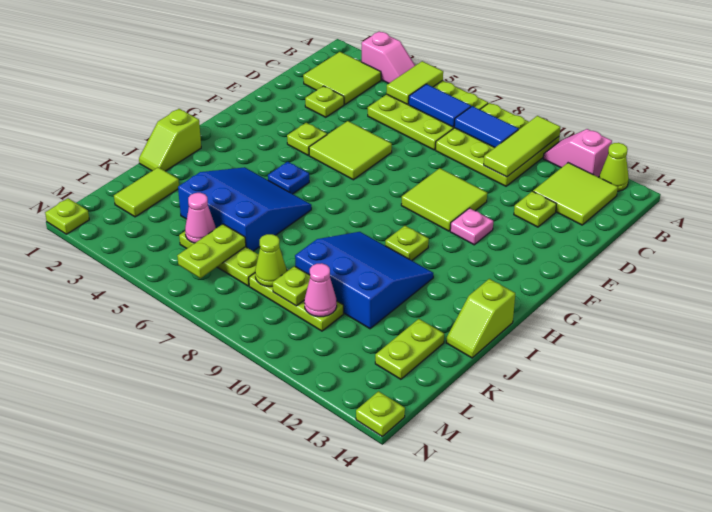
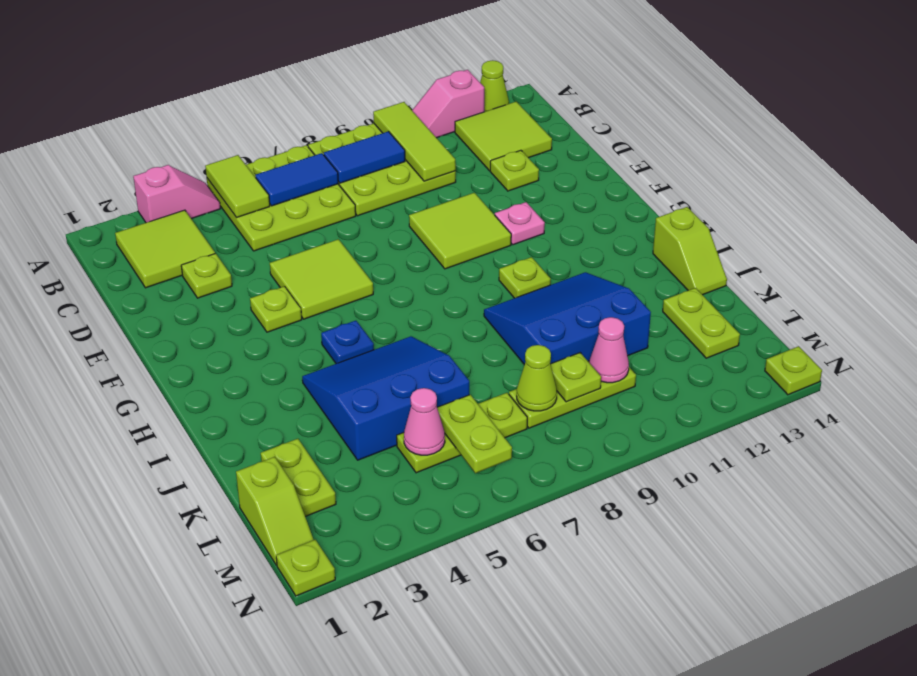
lime 1x2 slope [139,109,201,171] -> lime 1x2 slope moved to [236,457,314,565]
lime 1x2 tile [114,167,179,217] -> lime 1x2 plate [261,439,336,517]

